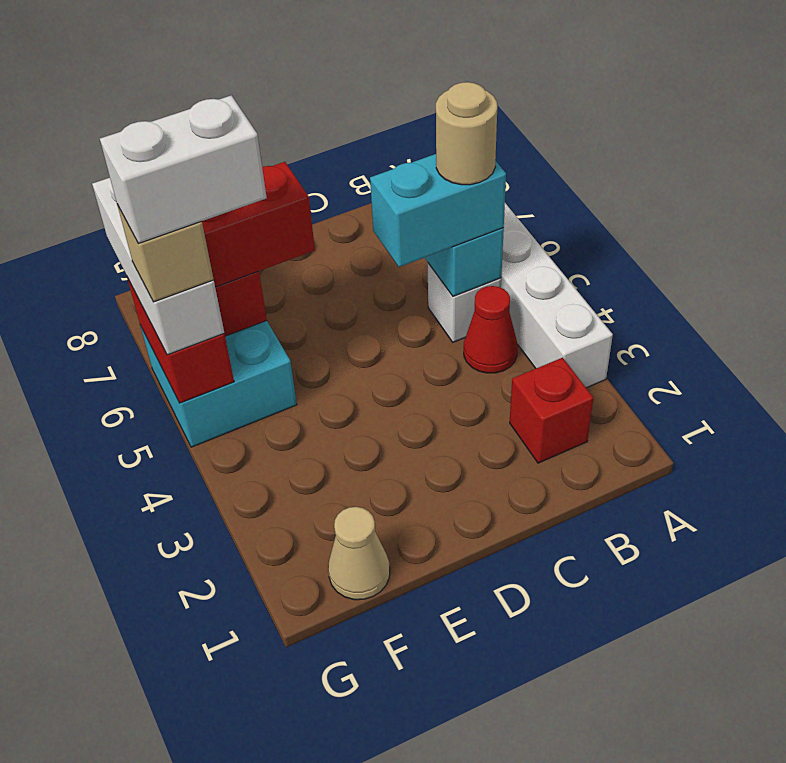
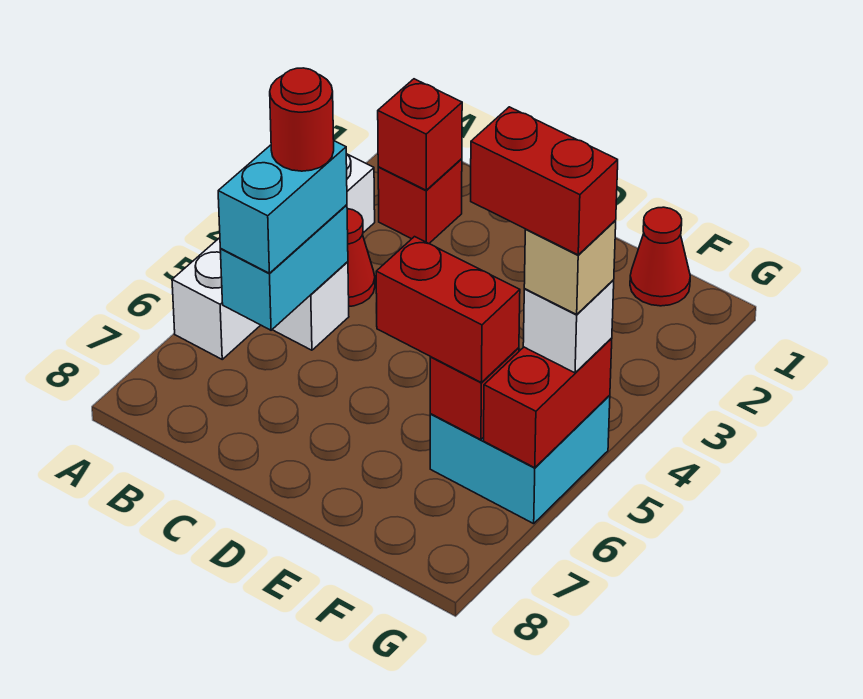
none -> red 1x1 brick [378,79,462,190]
cyan 1x2 brick [370,154,506,267] -> cyan 1x2 brick turned to [218,141,347,273]
tan 1x1 round brick [436,82,497,185] -> red 1x1 round brick [270,68,334,171]
tan 1x1 cone [328,507,390,600] -> red 1x1 cone [630,207,690,306]
white 1x2 brick [100,95,267,244] -> red 1x2 brick [471,107,618,255]
white 1x3 brick [92,178,224,355] -> white 1x1 brick [523,280,614,373]

